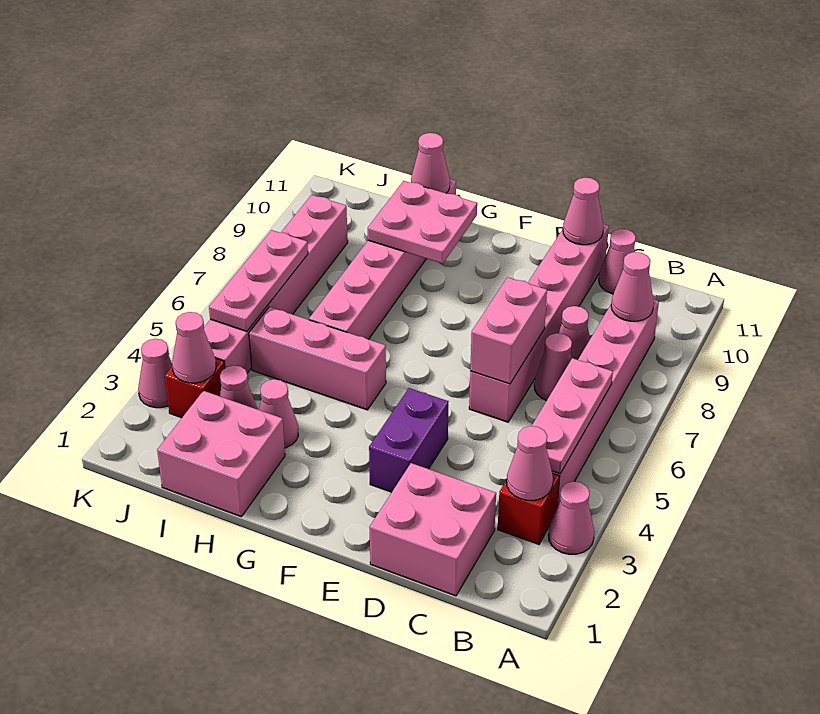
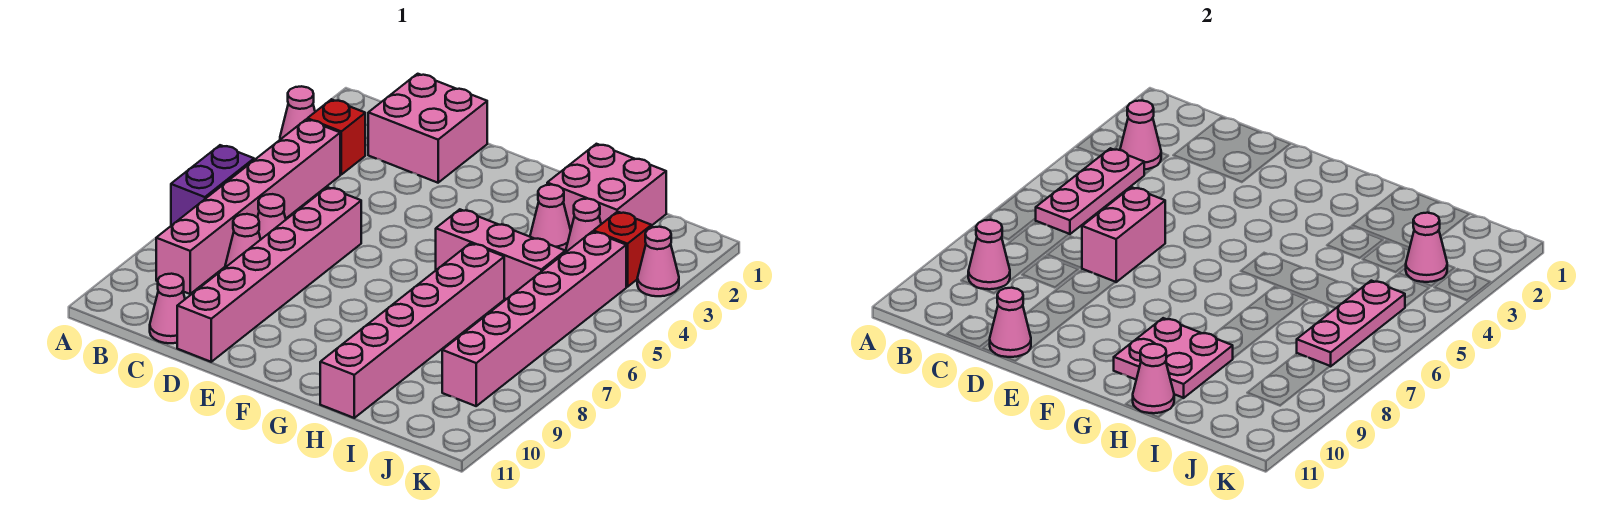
purple 1x2 brick [369,388,449,492] -> purple 1x2 brick moved to [171,145,254,226]

